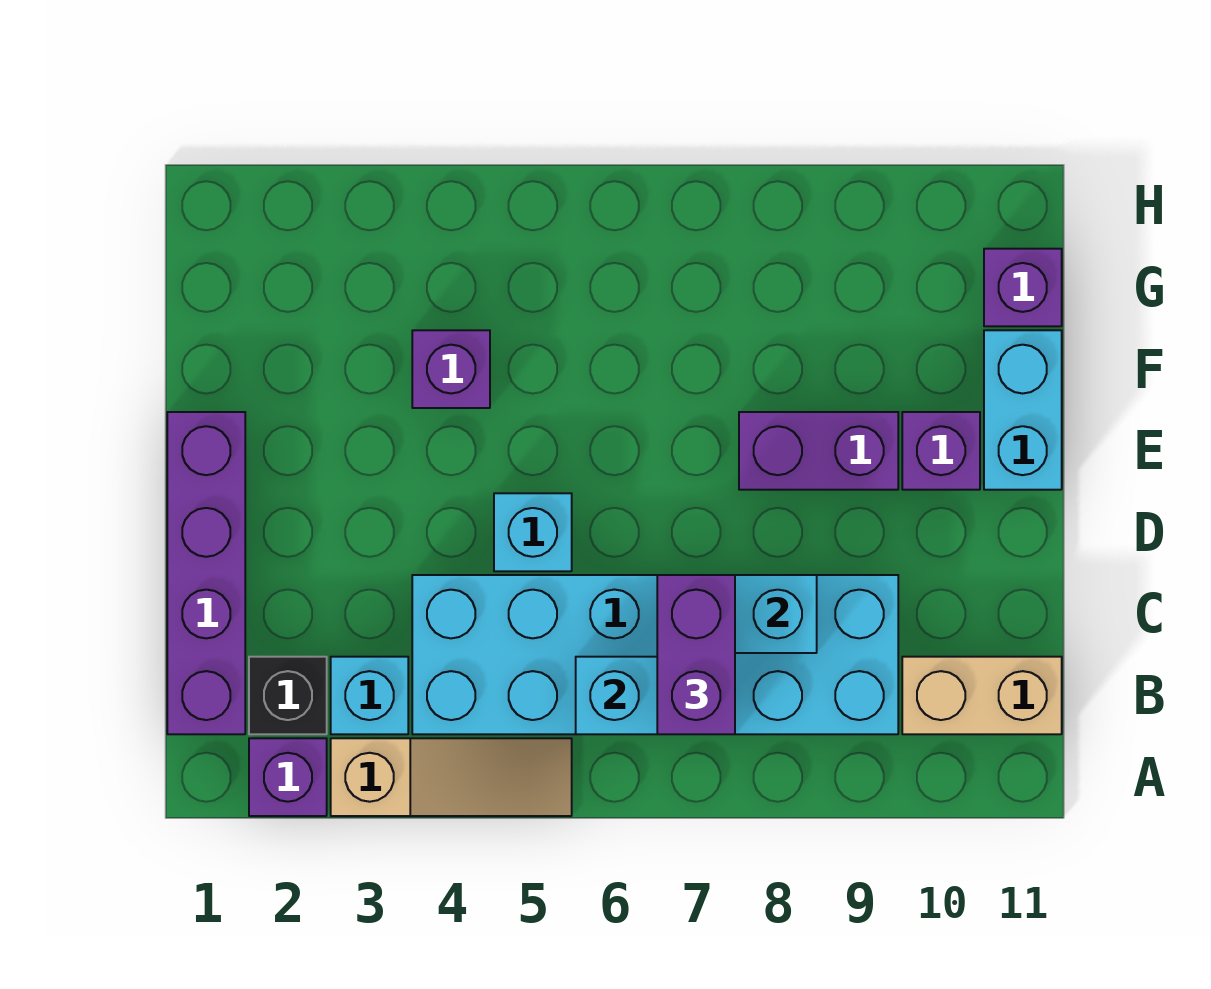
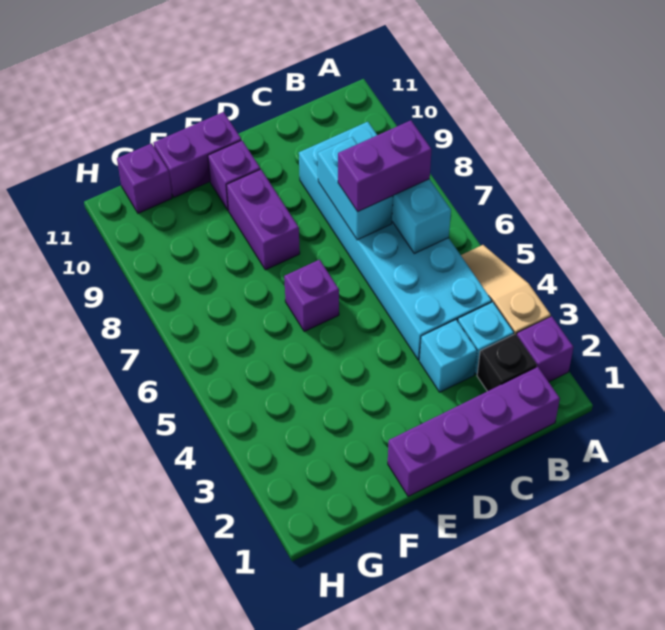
tan 1x2 brick [902,657,1062,734] -> none
cyan 1x1 brick [494,493,572,571] -> cyan 1x1 brick moved to [419,320,477,392]
cyan 1x2 brick [984,330,1062,490] -> purple 1x2 brick [154,112,241,197]
purple 1x1 brick [412,330,490,408] -> purple 1x1 brick moved to [284,260,339,331]

